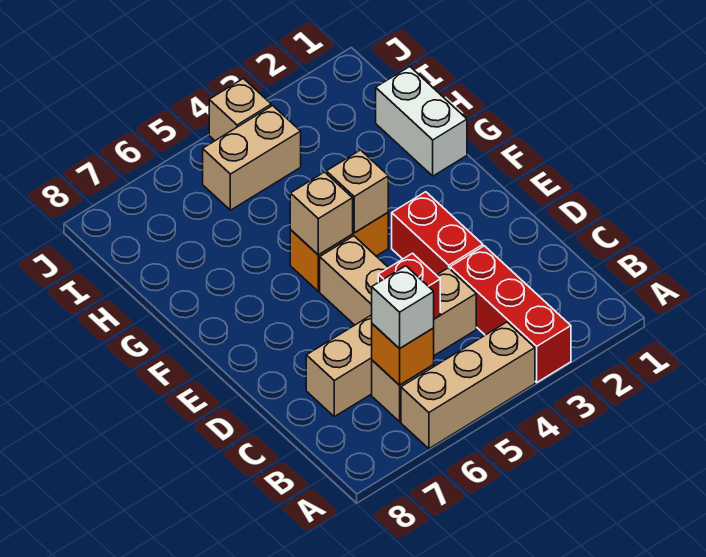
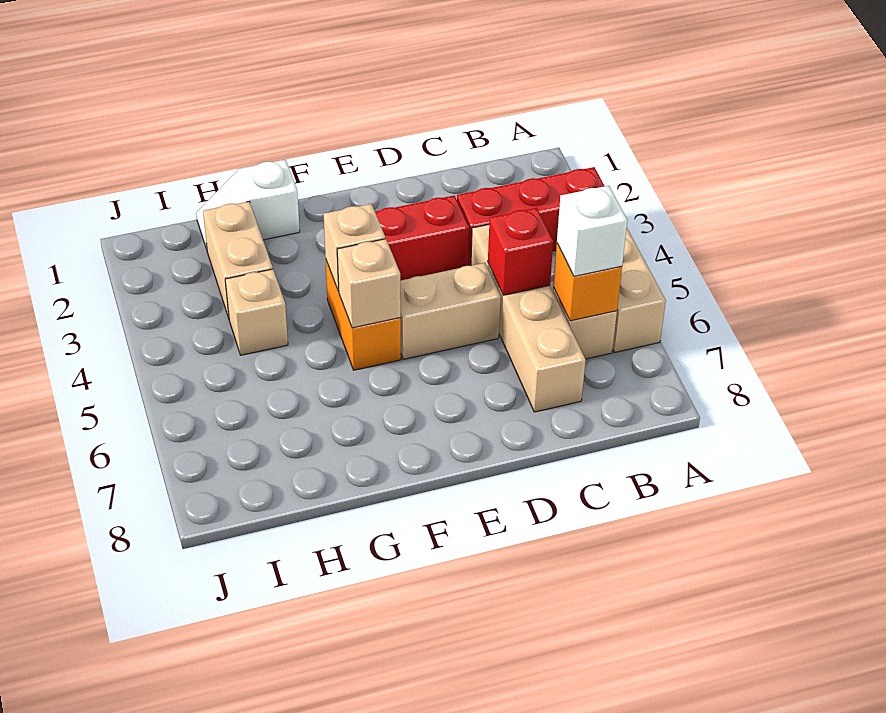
white 1x2 brick [376,67,467,176] -> white 1x2 slope [196,160,300,249]
tan 1x2 brick [203,106,301,210] -> tan 1x2 brick moved to [203,201,273,318]
tan 1x1 brick [209,79,271,141] -> tan 1x1 brick moved to [225,269,288,355]

